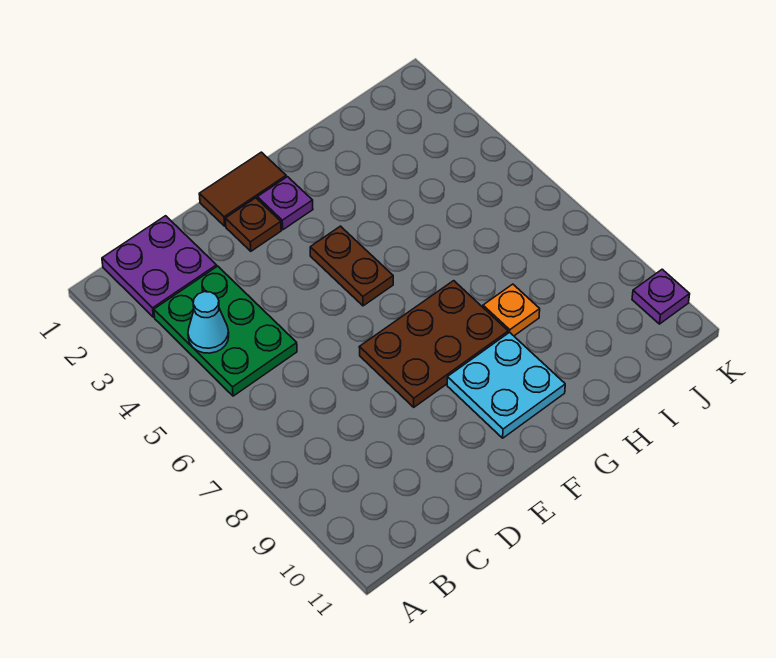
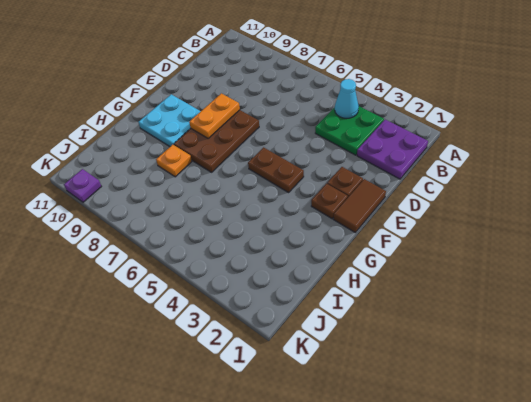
green 2x3 plate [154,266,297,396] -> green 2x2 plate [315,106,384,155]
none -> orange 1x2 plate [189,93,240,139]
purple 1x1 plate [257,177,313,230] -> brown 1x1 plate [311,184,348,219]

